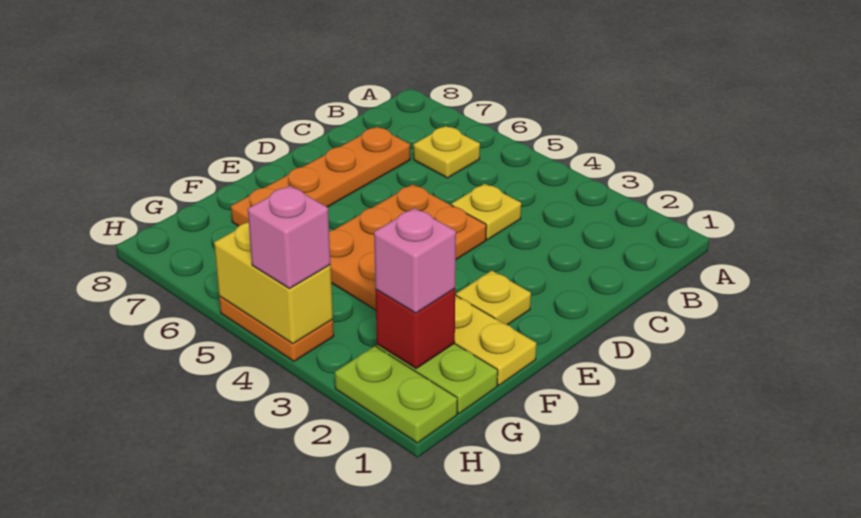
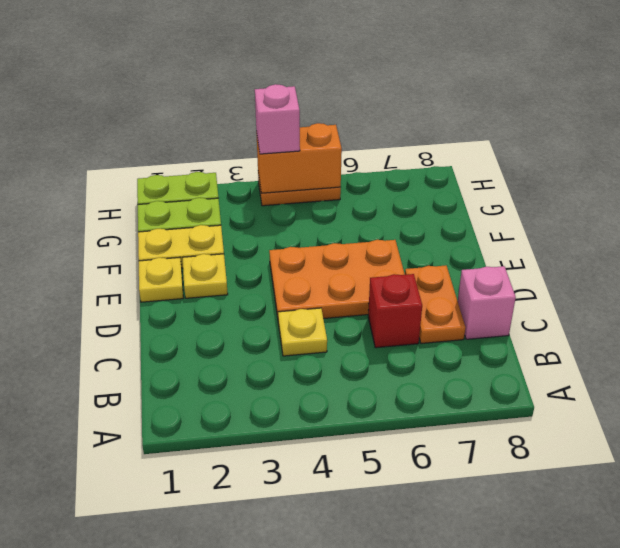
yellow 1x1 plate [413,126,480,178] -> yellow 1x1 plate moved to [139,258,183,302]
orange 1x4 plate [231,127,410,226] -> orange 1x2 plate [405,266,466,344]
orange 2x3 plate [329,184,486,310] -> orange 2x3 plate turned to [269,240,405,319]
red 1x1 brick [375,289,455,368] -> red 1x1 brick moved to [368,274,422,348]
pink 1x1 brick [374,208,456,313] -> pink 1x1 brick moved to [458,266,516,339]
yellow 1x2 brick [214,222,333,344] -> orange 1x2 brick [256,123,342,193]

